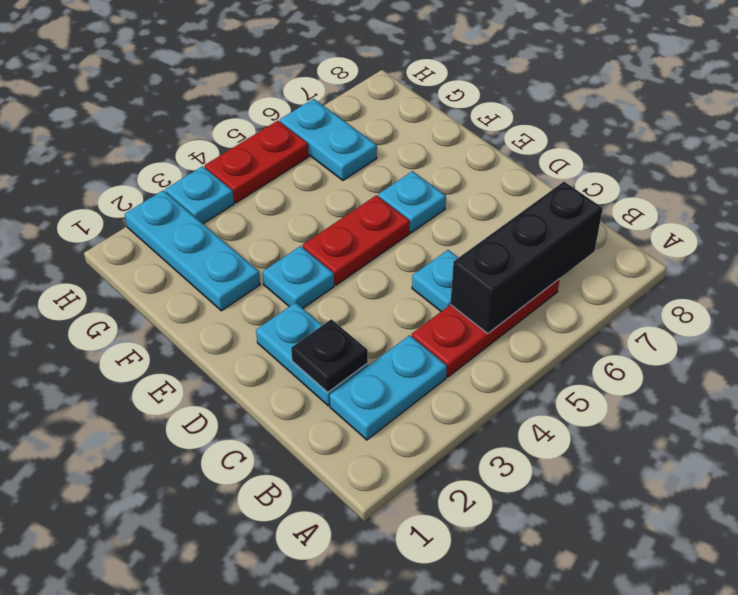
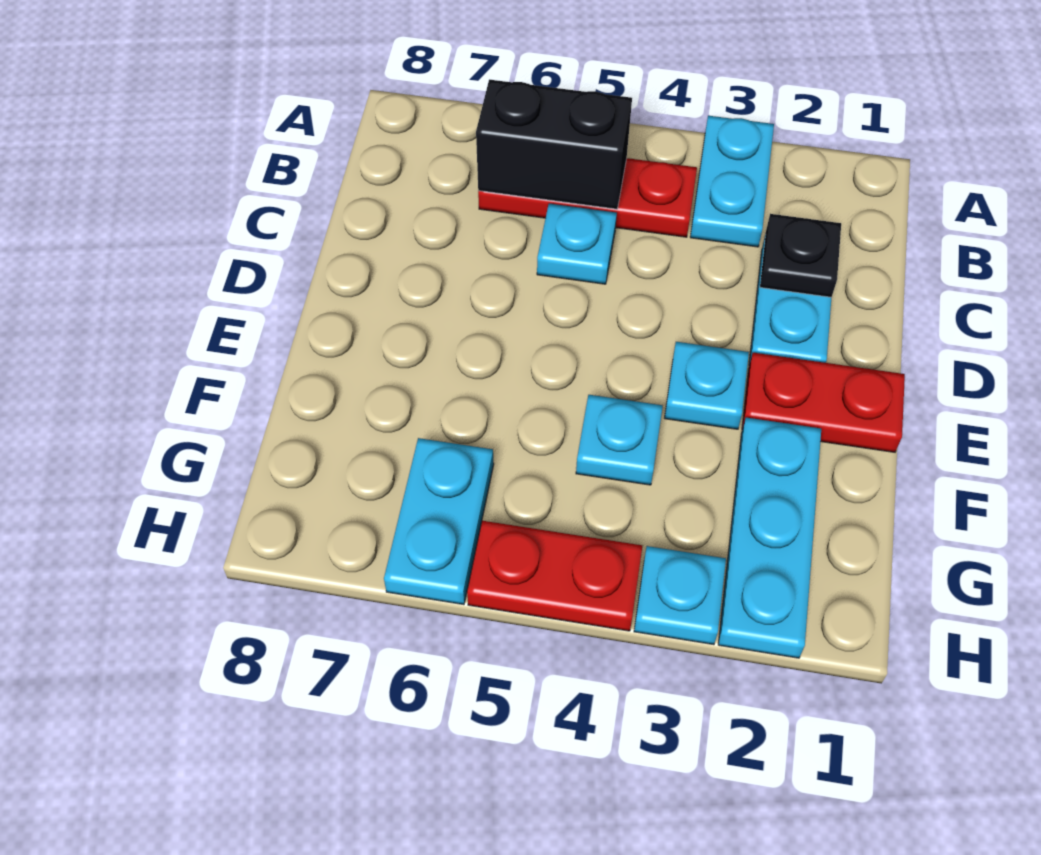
cyan 1x2 plate [330,335,447,440] -> cyan 1x2 plate turned to [690,116,774,247]
black 1x3 brick [450,182,603,334] -> black 1x2 brick [476,79,632,209]
red 1x2 plate [302,195,410,285] -> red 1x2 plate moved to [742,353,905,452]
cyan 1x1 plate [378,171,446,233] -> cyan 1x1 plate moved to [576,395,663,485]

